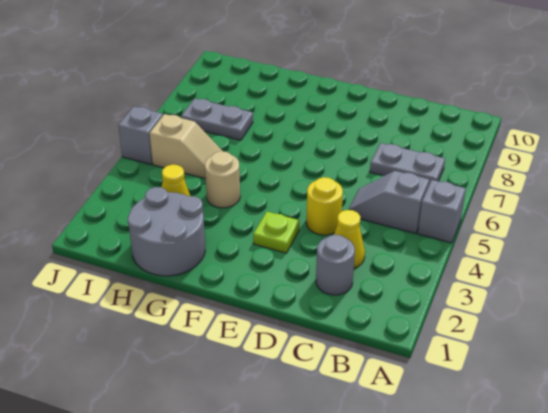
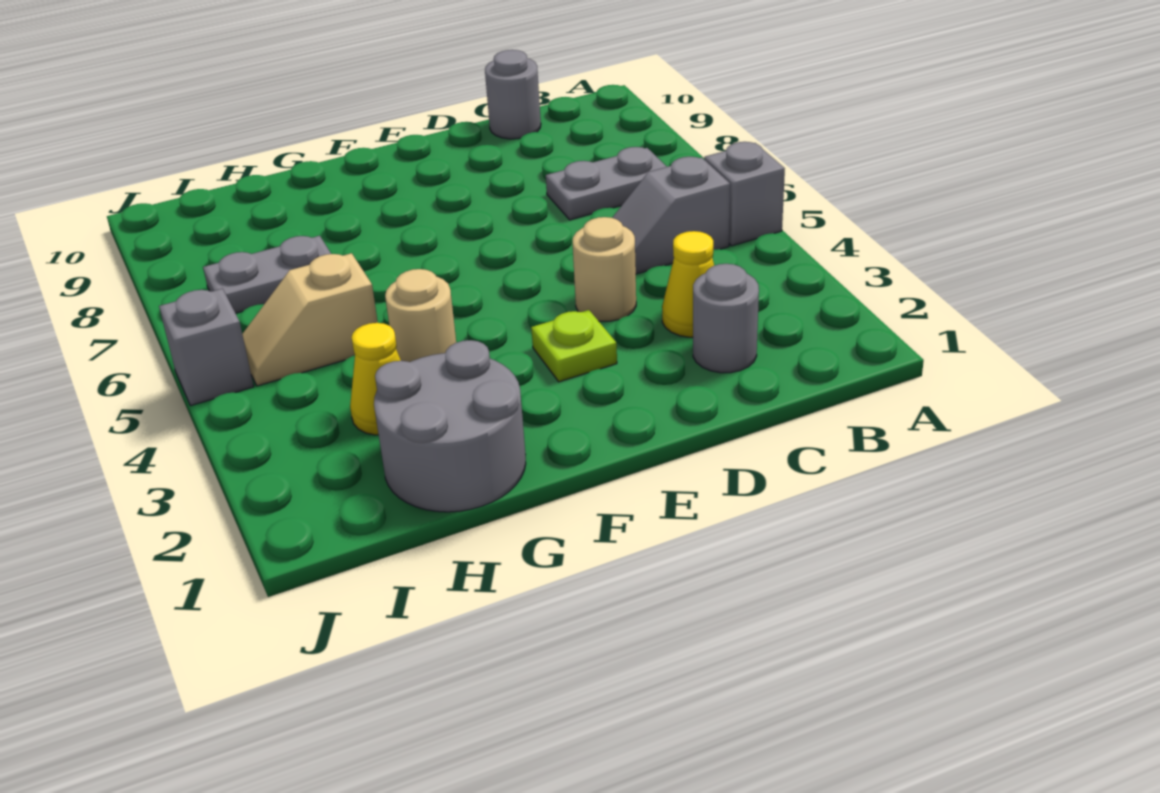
none -> grey 1x1 round brick [485,50,541,139]
yellow 1x1 round brick [306,177,343,235] -> tan 1x1 round brick [573,217,636,321]
tan 1x2 slope [150,114,223,179] -> tan 1x2 slope turned to [242,253,378,386]

